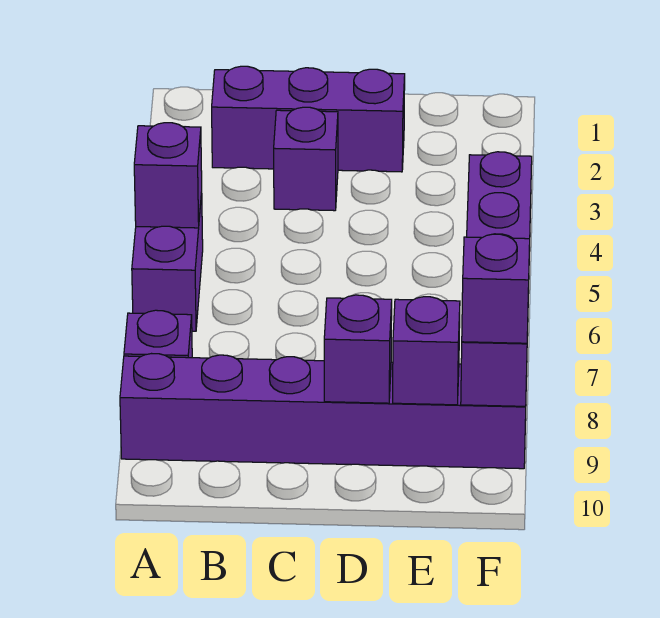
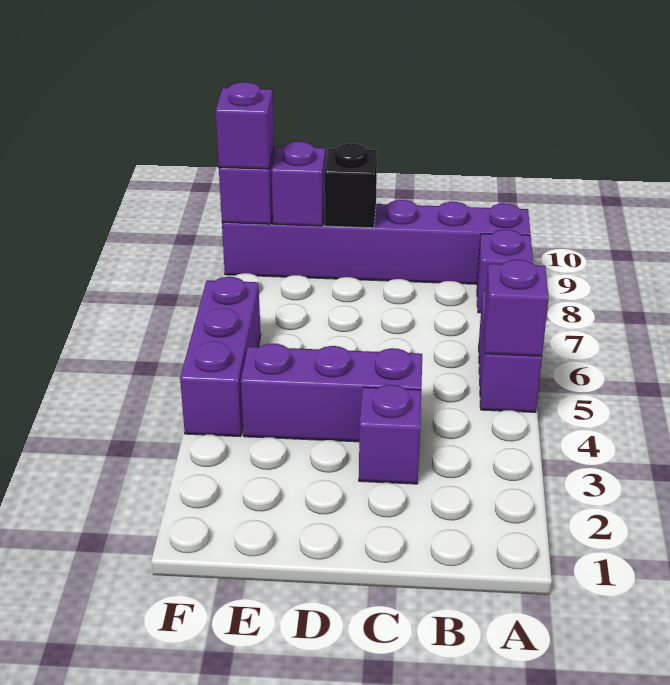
purple 1x3 brick [212,66,405,172] -> purple 1x3 brick moved to [241,344,422,442]
purple 1x1 brick [324,295,392,403] -> black 1x1 brick [324,143,377,228]

